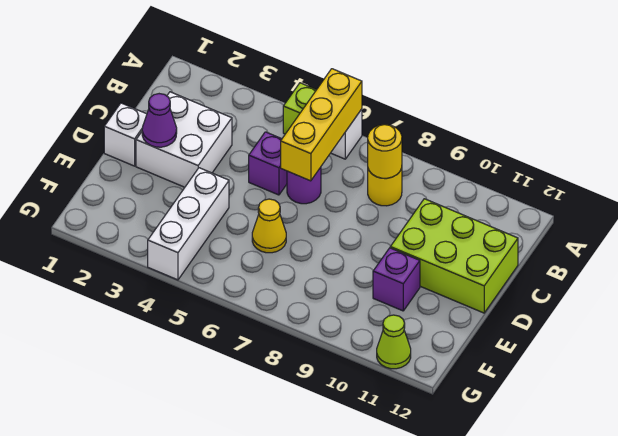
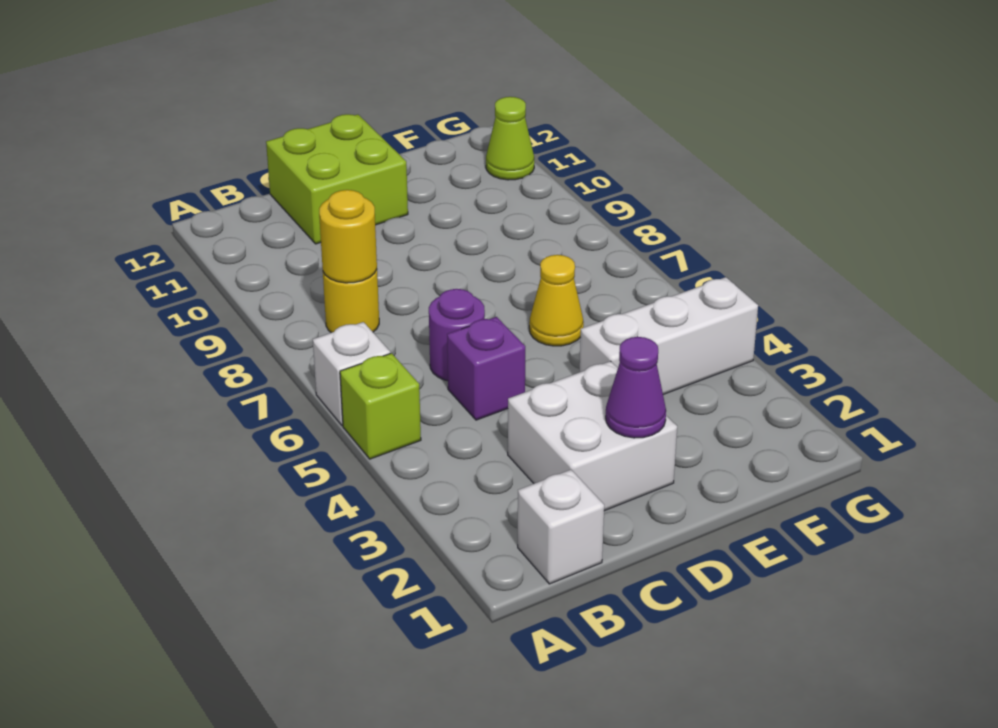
yellow 1x3 brick [281,69,362,181] -> none
lime 2x3 brick [390,199,518,313] -> lime 2x2 brick [266,114,408,244]
white 1x1 brick [104,103,147,166] -> white 1x1 brick moved to [518,470,604,584]
purple 1x1 brick [373,248,420,311] -> none

